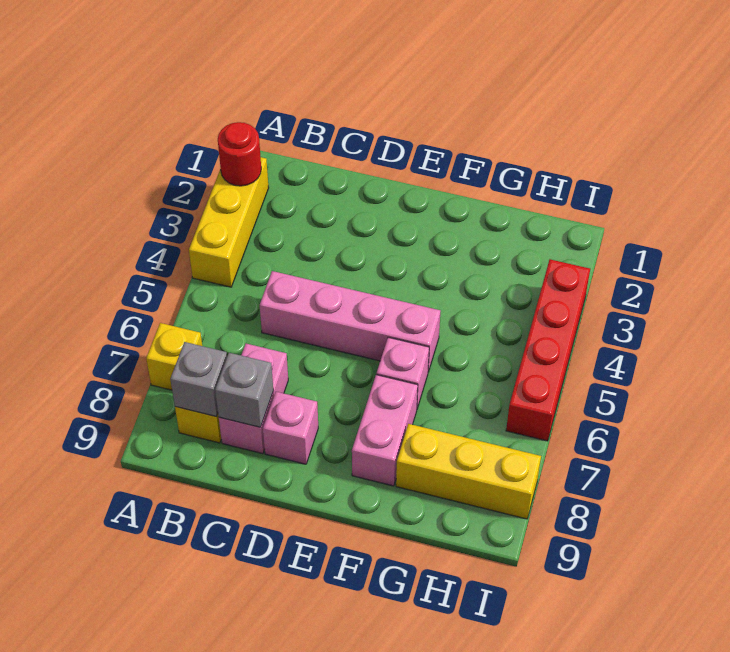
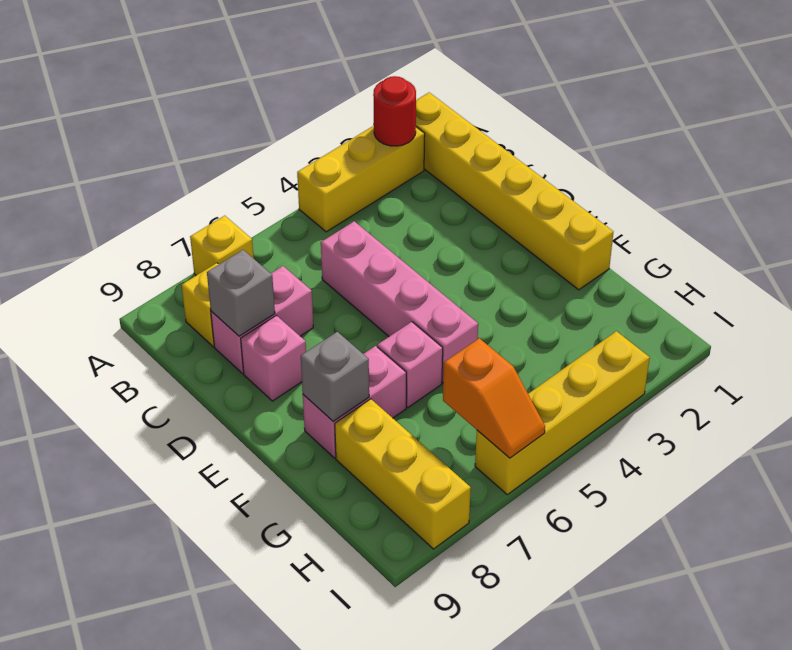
none -> yellow 1x6 brick [416,93,613,290]
grey 1x1 brick [170,342,227,416] -> grey 1x1 brick moved to [301,332,369,421]
none -> orange 1x2 slope [443,338,545,458]
red 1x4 brick [506,259,590,441] -> yellow 1x4 brick [475,331,650,495]

